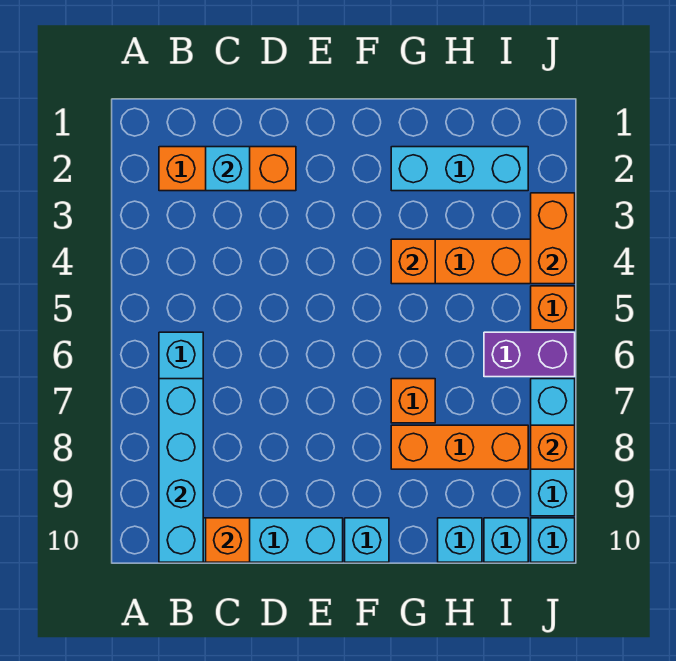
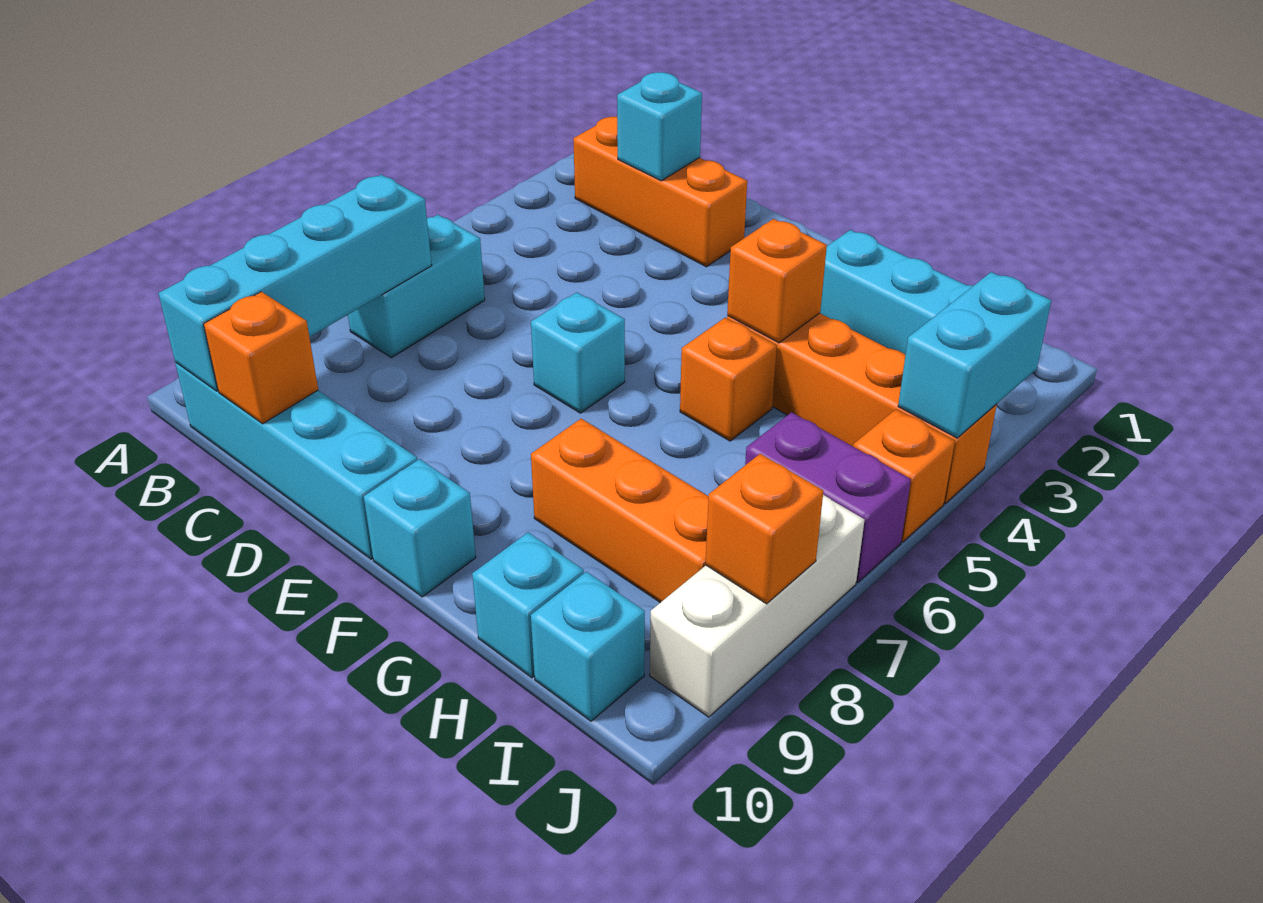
orange 1x1 brick [391,379,435,423] -> orange 1x1 brick moved to [680,318,777,441]
orange 1x2 brick [531,193,575,284] -> cyan 1x2 brick [898,272,1051,438]
cyan 1x3 brick [531,379,575,516] -> white 1x3 brick [650,495,865,717]
cyan 1x1 brick [531,518,575,562] -> cyan 1x1 brick moved to [531,292,625,413]

